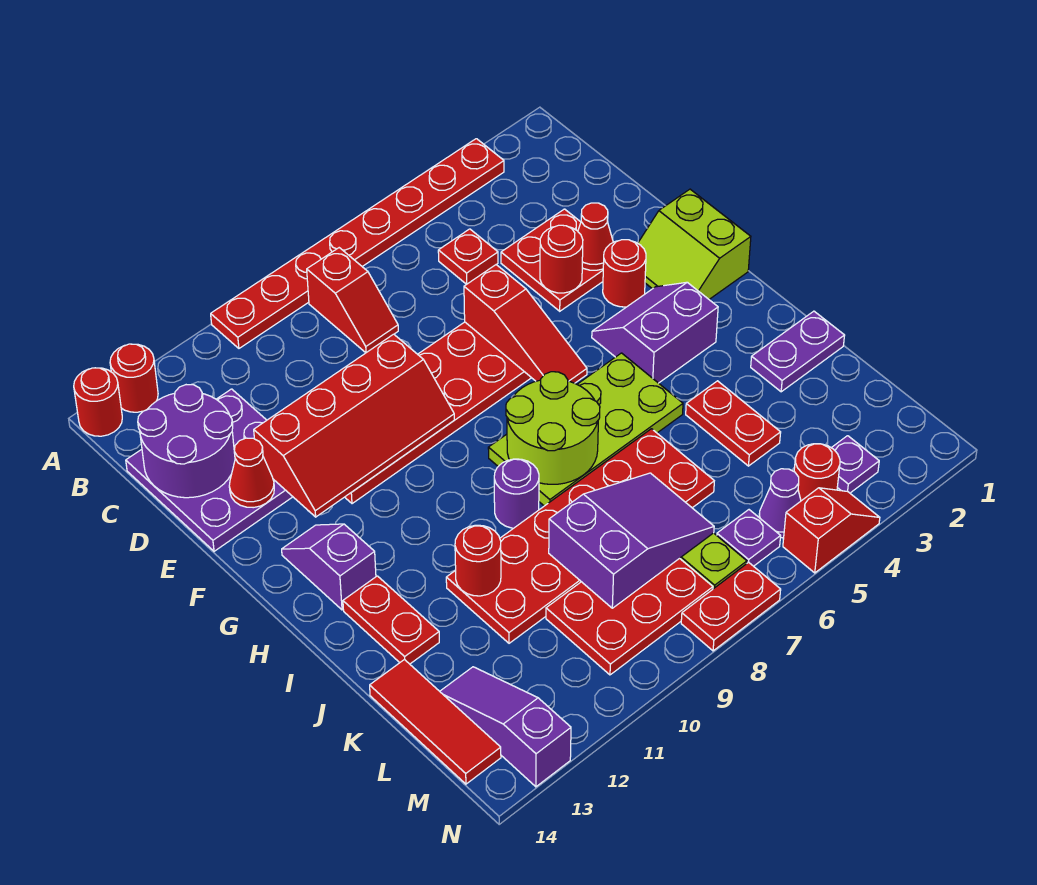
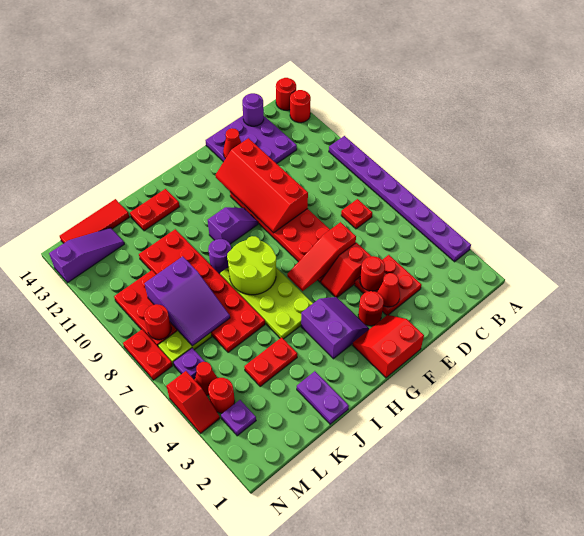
red 1x8 plate [211,139,504,348] -> purple 1x8 plate [329,136,471,262]
red 1x2 slope [307,248,398,353] -> red 1x2 slope moved to [321,243,371,297]
red 1x1 plate [438,229,498,284] -> red 1x1 plate moved to [341,199,372,229]
purple 2x2 round brick [138,385,235,498] -> purple 1x1 round brick [242,93,264,126]
lime 2x2 slope [638,189,751,299] -> red 2x2 slope [352,315,424,378]
purple 1x2 slope [282,524,376,610] -> purple 1x2 slope moved to [208,207,258,244]
red 1x1 round brick [455,525,501,596] -> red 1x1 round brick moved to [144,304,171,340]
purple 1x1 cone [759,469,801,538] -> red 1x1 cone [195,362,217,395]

